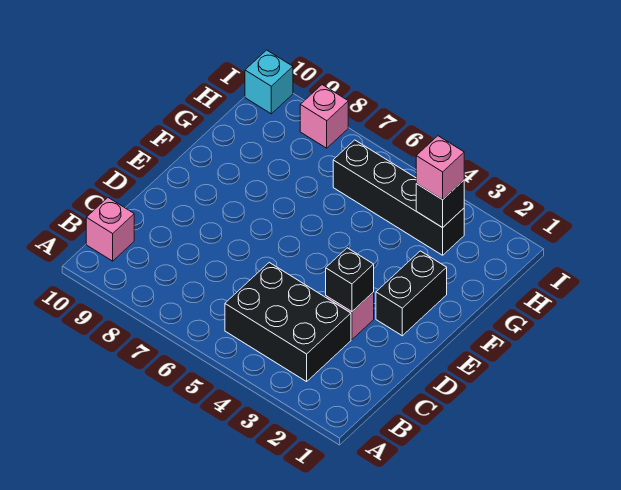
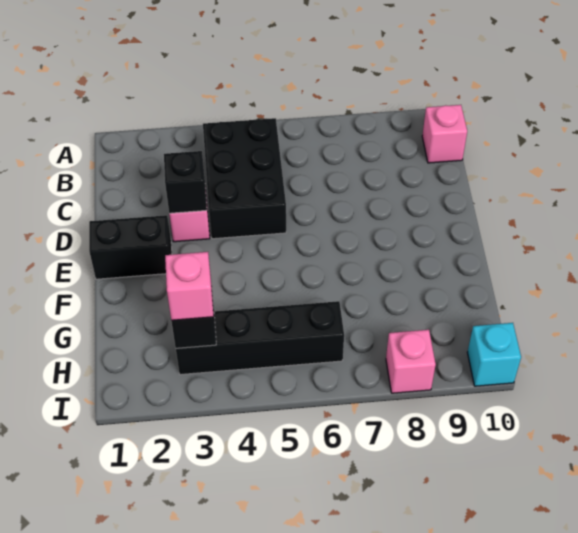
black 2x3 brick [225,263,351,382] -> black 2x3 brick turned to [203,118,286,239]
black 1x2 brick [376,251,447,336] -> black 1x2 brick turned to [89,215,172,279]

